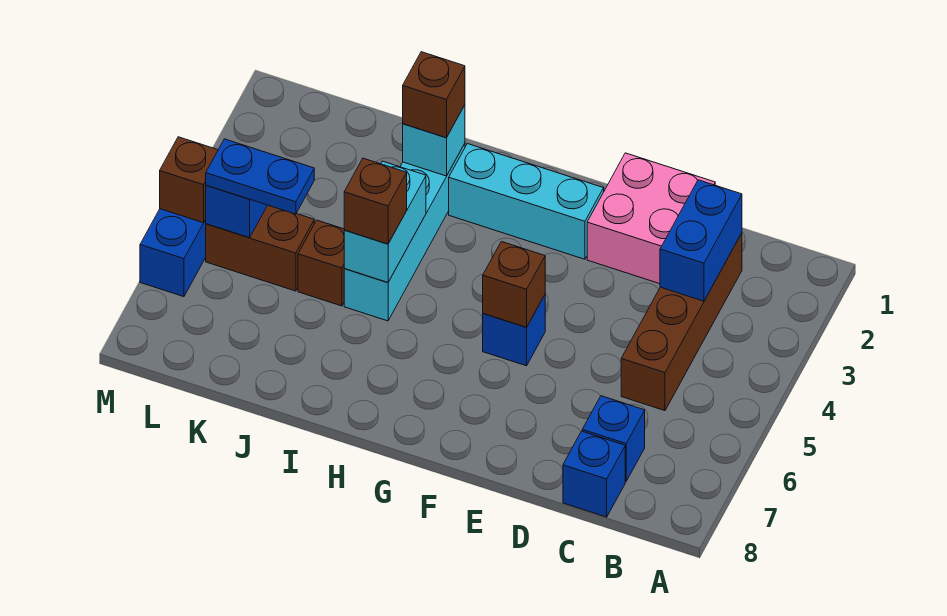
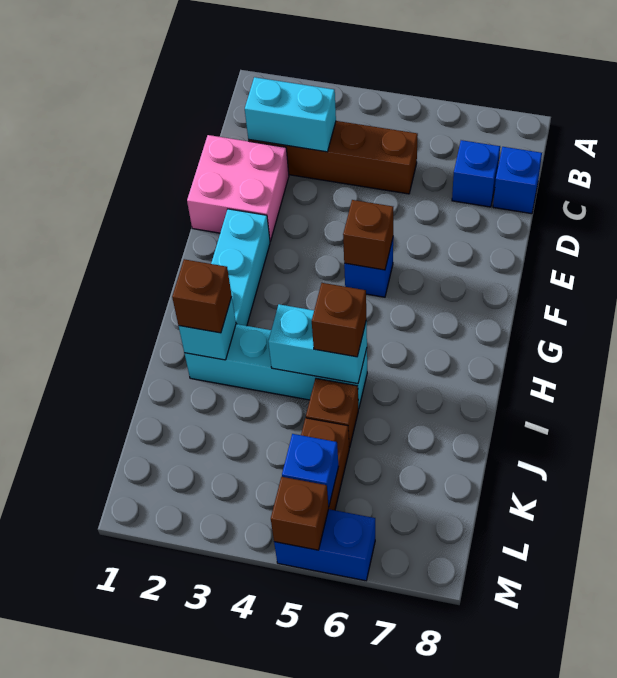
blue 1x2 brick [660,180,742,301] -> cyan 1x2 brick [245,77,336,152]
blue 1x2 plate [206,139,314,214] -> none

